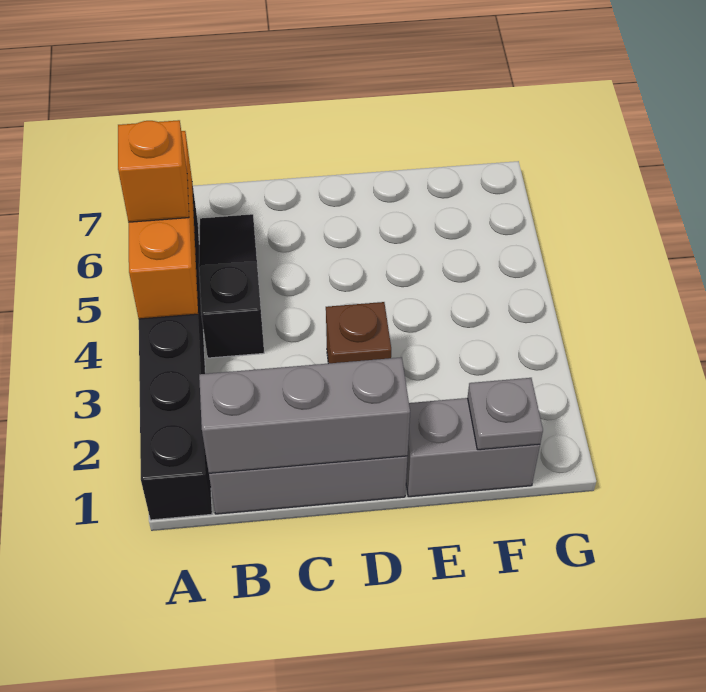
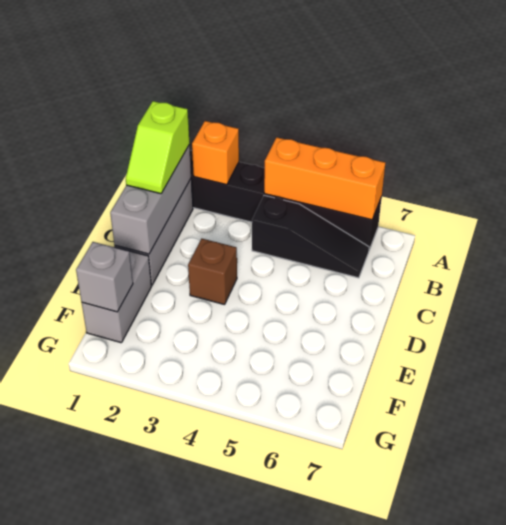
orange 1x1 brick [118,120,189,222] -> orange 1x1 brick moved to [192,121,239,185]
none -> lime 1x2 slope [126,101,190,194]
grey 1x1 plate [468,378,543,450] -> grey 1x1 brick [76,242,133,312]

